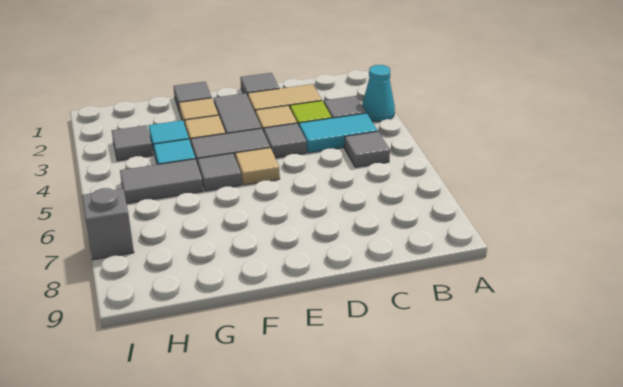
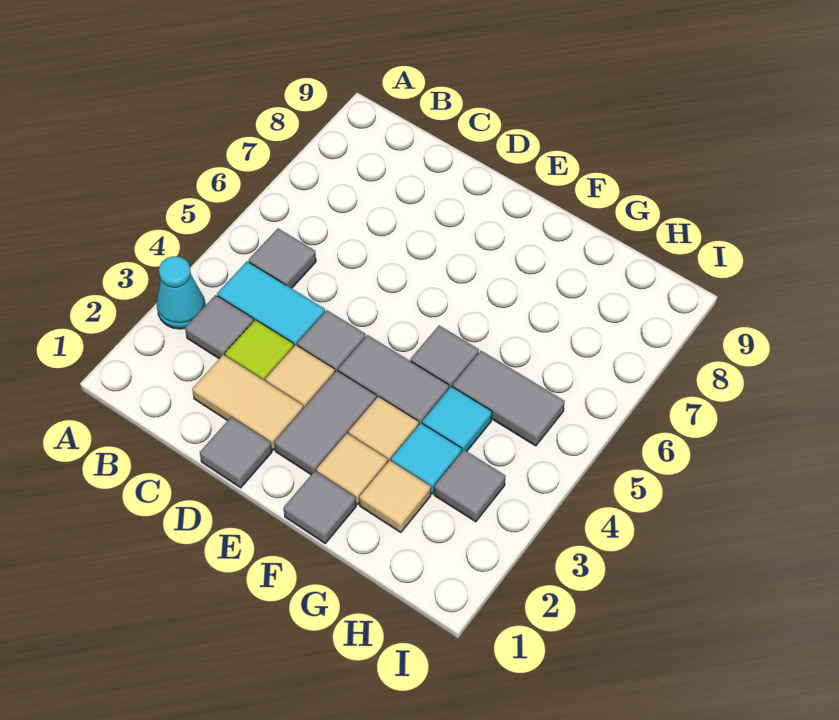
tan 1x1 tile [235,148,280,185] -> tan 1x1 tile moved to [359,460,431,533]
grey 1x1 brick [82,188,134,260] -> none

